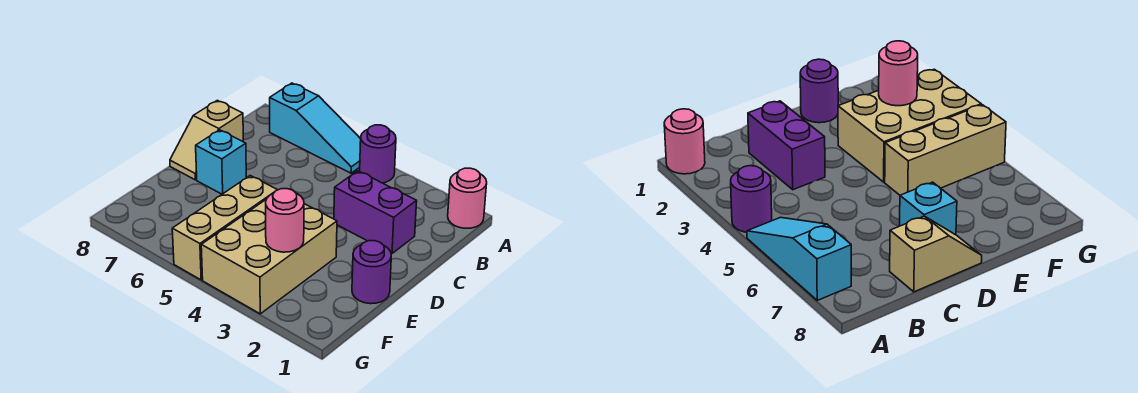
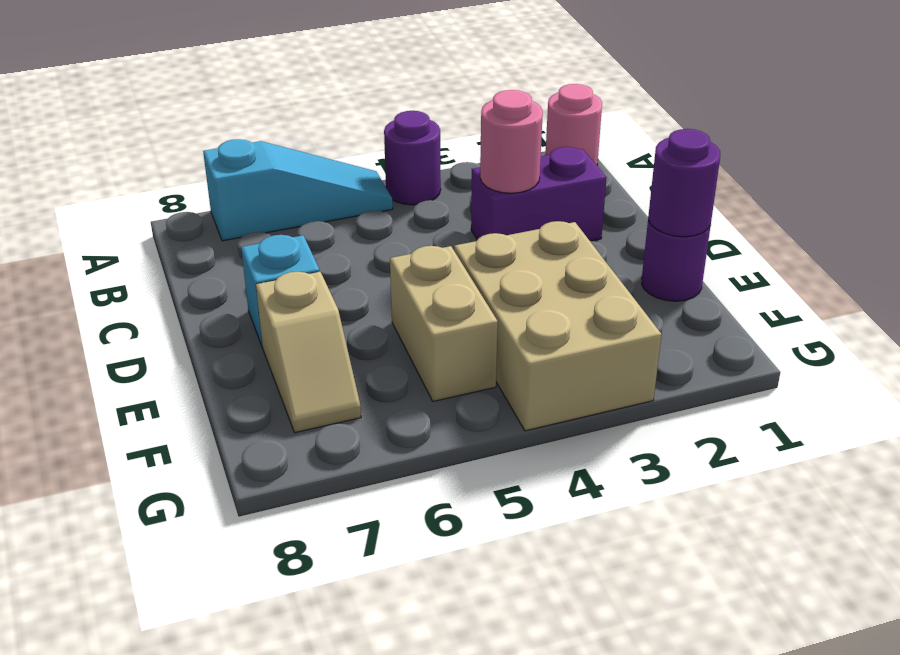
tan 1x2 slope [170,100,243,180] -> tan 1x2 slope moved to [256,272,361,433]
none -> purple 1x1 round brick [648,129,720,237]
tan 1x3 brick [172,176,277,280] -> tan 1x2 brick [390,246,498,401]
pink 1x1 round brick [266,189,304,252] -> pink 1x1 round brick moved to [480,90,543,193]

